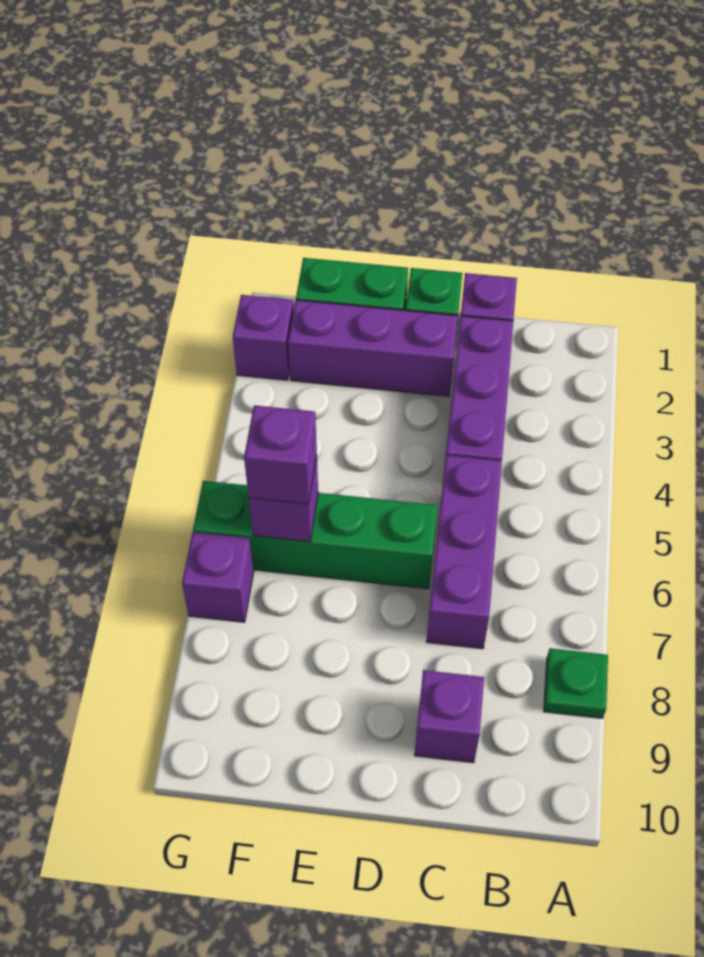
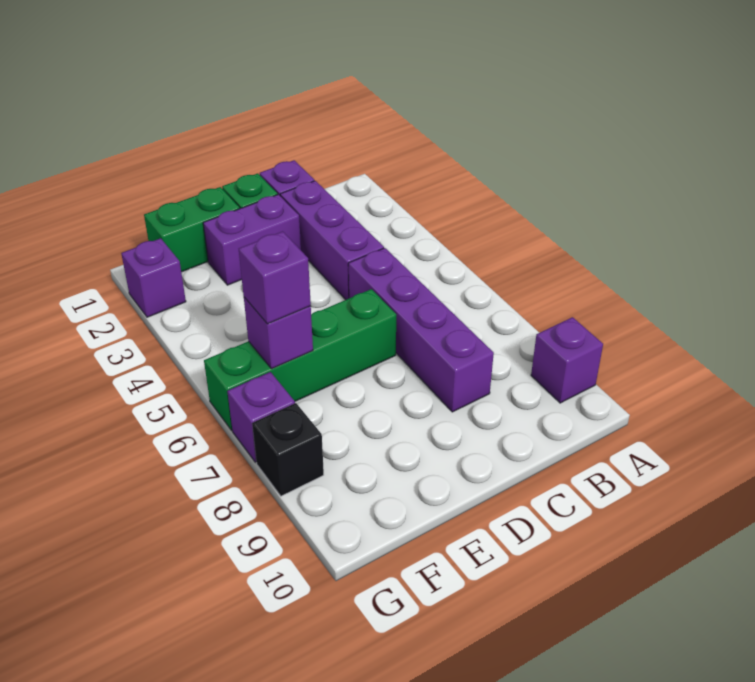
green 1x1 plate [544,648,608,718] -> none
purple 1x3 brick [426,455,502,649] -> purple 1x4 brick [348,248,494,412]
purple 1x1 brick [414,670,484,763] -> purple 1x1 brick moved to [531,317,603,403]
purple 1x3 brick [288,300,458,396] -> purple 1x2 brick [203,194,301,285]
none -> black 1x1 brick [252,403,324,496]

